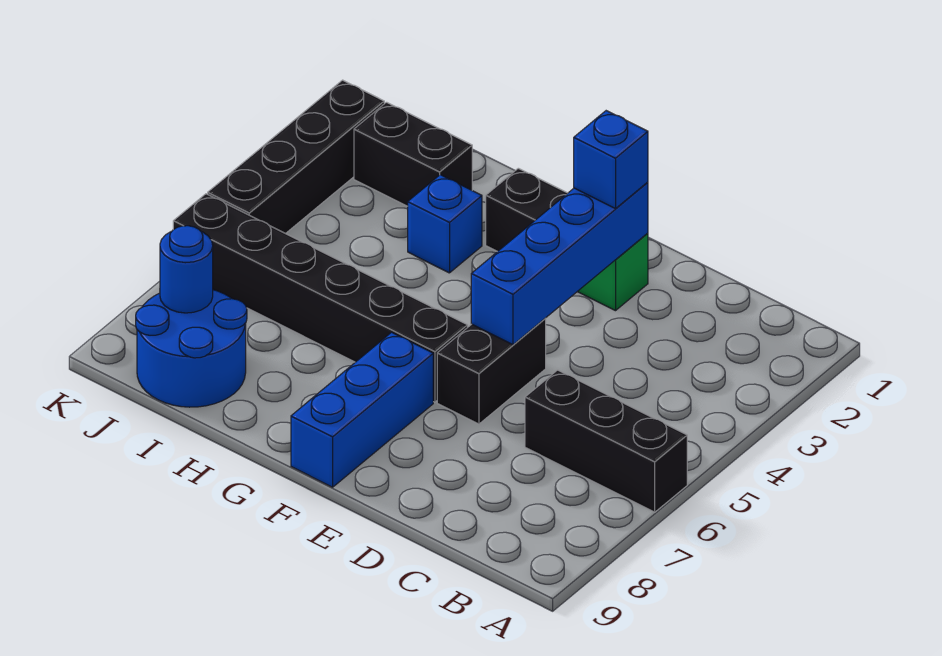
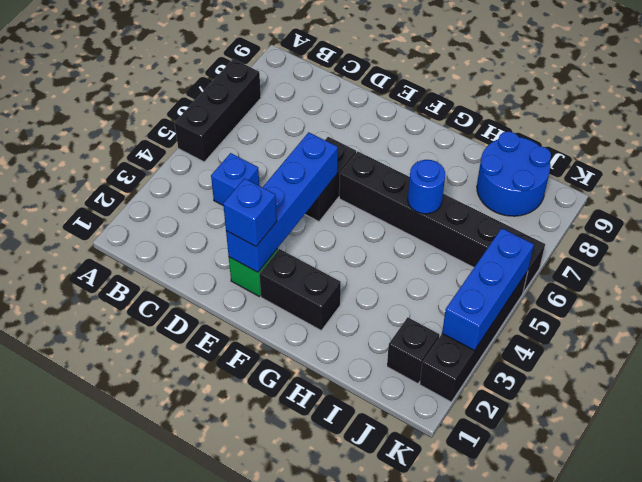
black 1x3 brick [525,370,687,512] -> black 1x3 brick turned to [175,59,261,162]
blue 1x3 brick [291,332,433,487] -> blue 1x3 brick moved to [442,228,534,351]
blue 1x1 brick [408,175,482,273] -> blue 1x1 brick moved to [211,153,259,205]
black 1x2 brick [354,102,472,206] -> black 1x1 brick [387,317,439,384]
blue 1x1 round brick [160,226,213,313] -> blue 1x1 round brick moved to [408,160,445,214]

